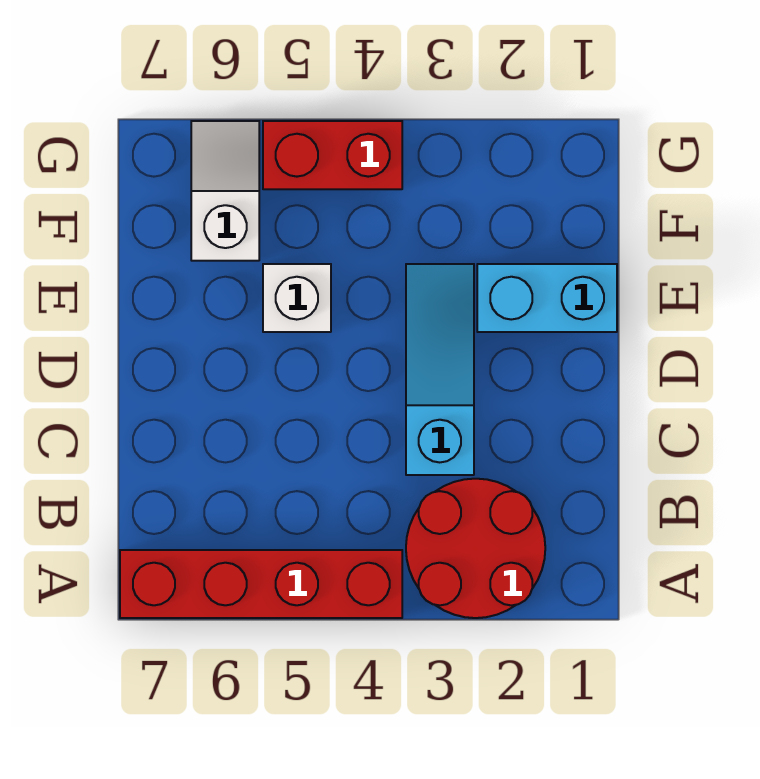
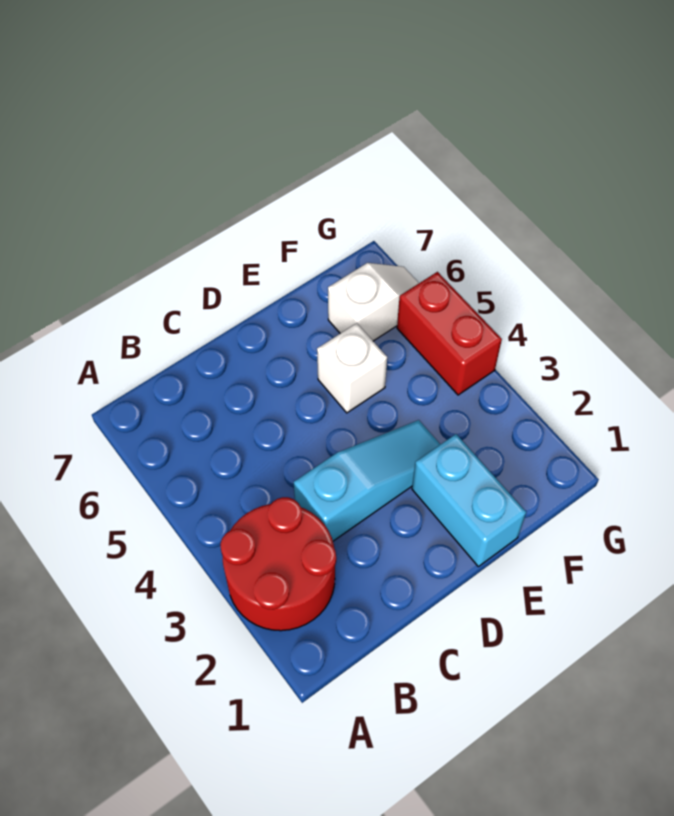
red 1x4 brick [120,550,402,618] -> none

